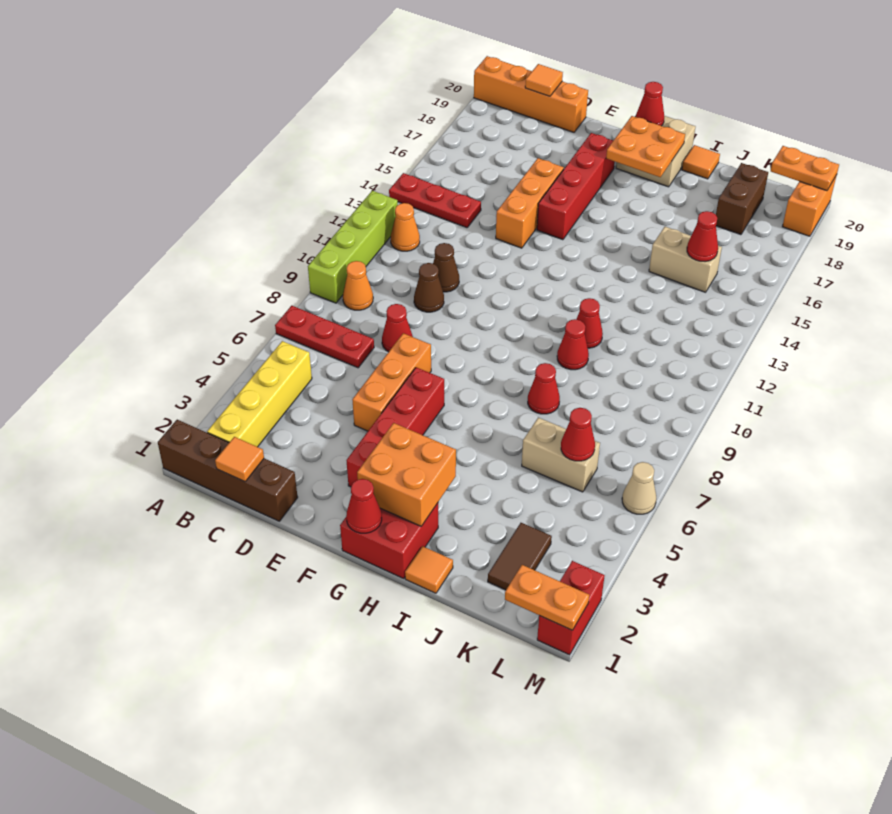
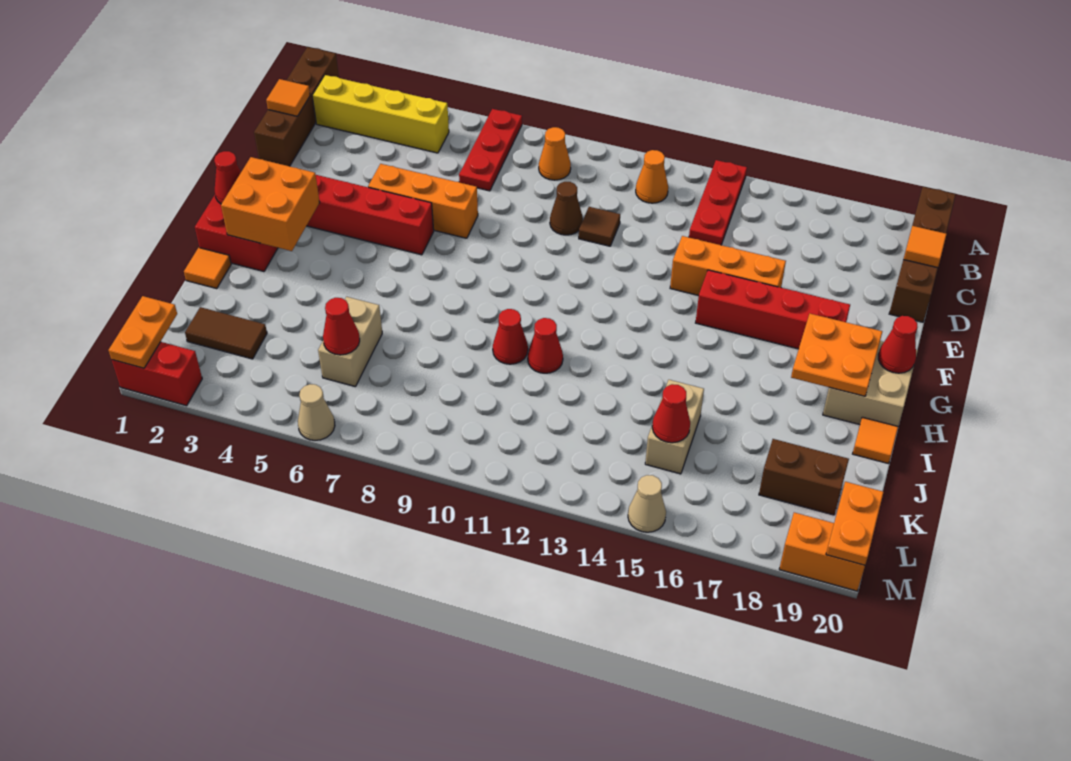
lime 1x4 brick [308,191,398,303] -> none
orange 1x4 brick [474,56,588,132] -> brown 1x4 brick [889,187,956,322]
red 1x1 cone [382,304,413,352] -> none
brown 1x1 cone [433,243,459,292] -> brown 1x1 tile [579,207,620,246]
red 1x1 cone [528,363,560,414] -> none
none -> tan 1x1 cone [628,475,666,532]

